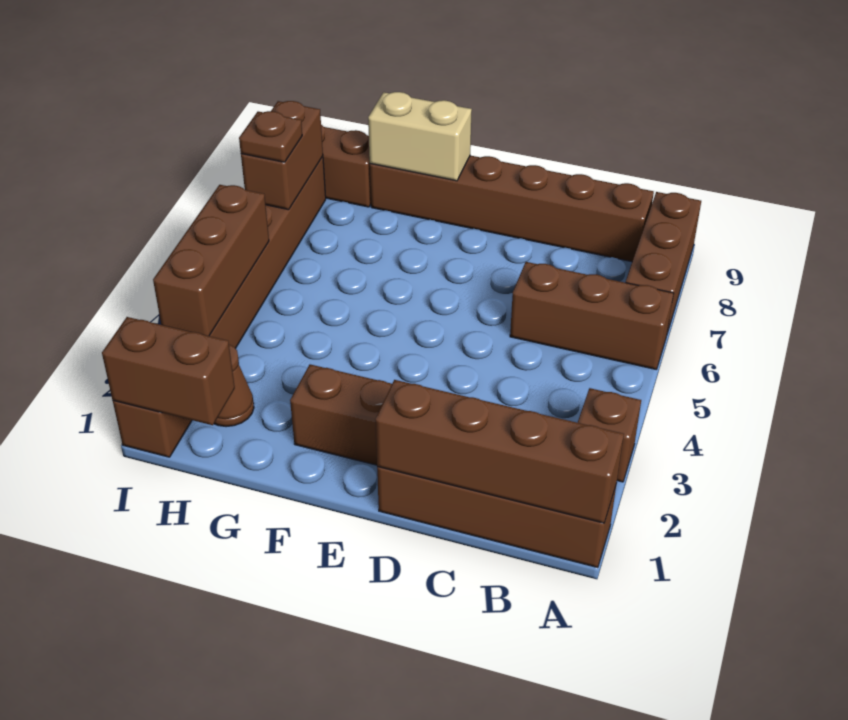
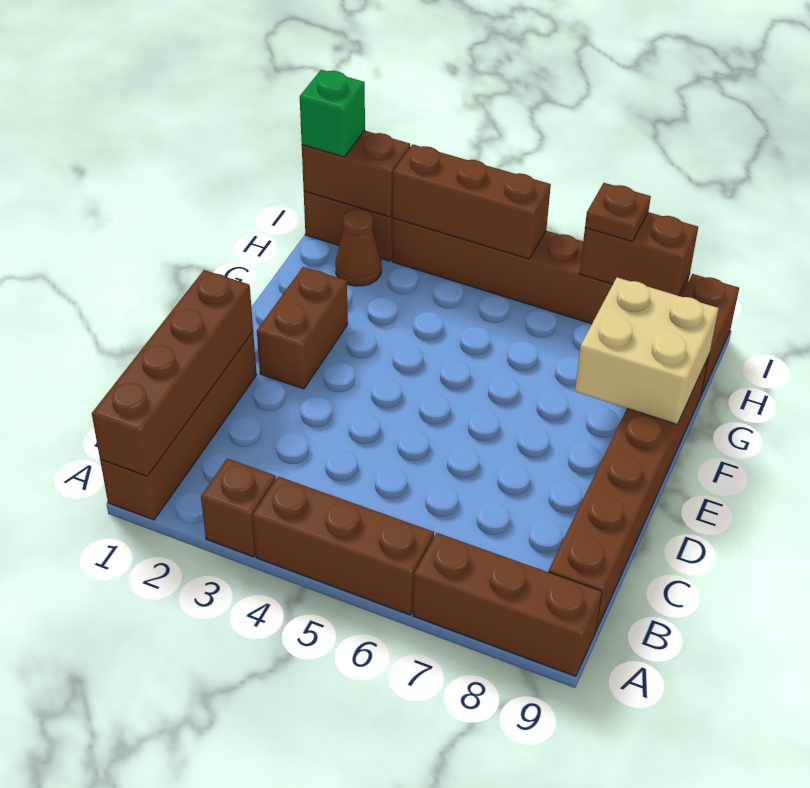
brown 1x3 brick [510,262,674,369] -> brown 1x3 brick turned to [253,476,434,615]
tan 1x2 brick [368,92,472,181] -> tan 2x2 brick [575,278,719,424]
brown 1x2 brick [102,317,235,425] -> brown 1x2 brick turned to [302,131,410,217]
none -> green 1x1 brick [300,70,365,157]

